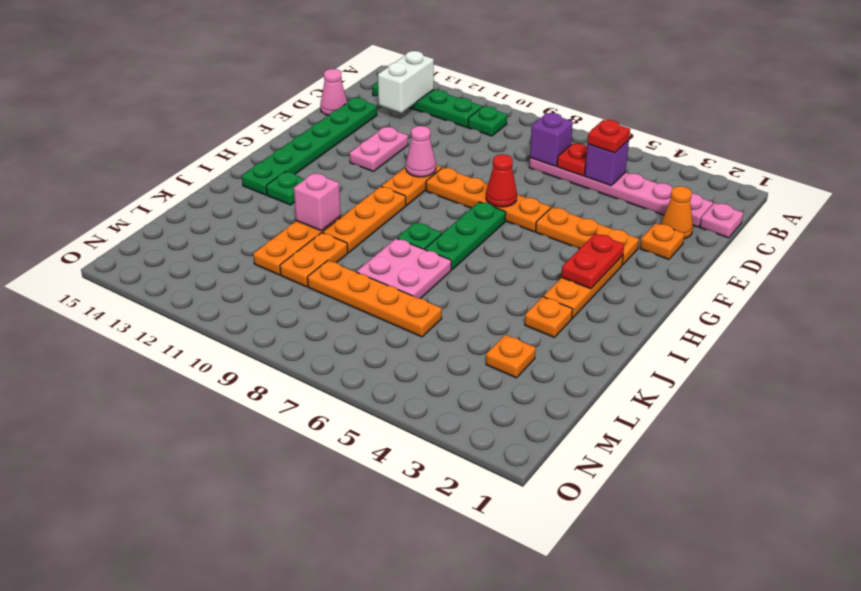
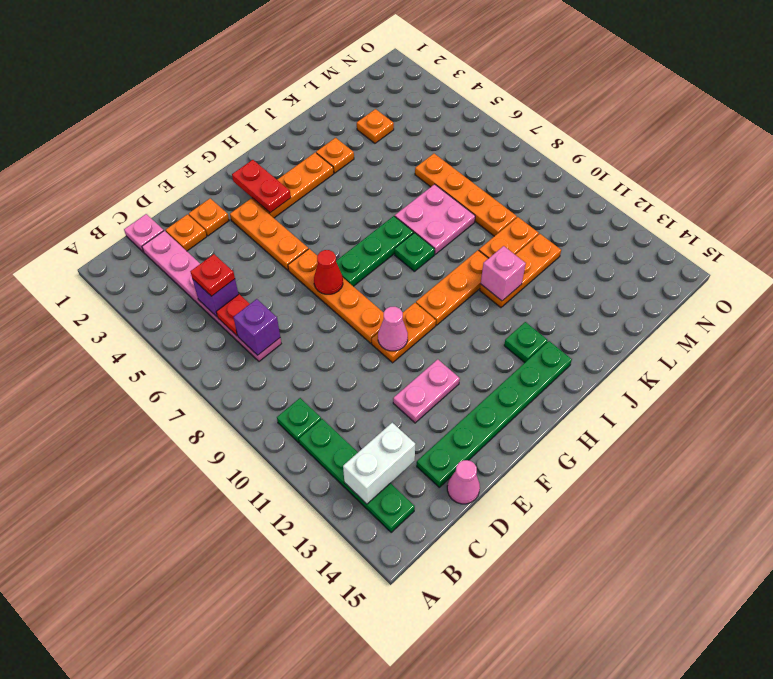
orange 1x1 cone [661,186,693,239] -> orange 1x1 plate [166,214,207,251]
red 1x2 plate [561,233,624,289] -> red 1x2 plate turned to [232,160,291,213]

